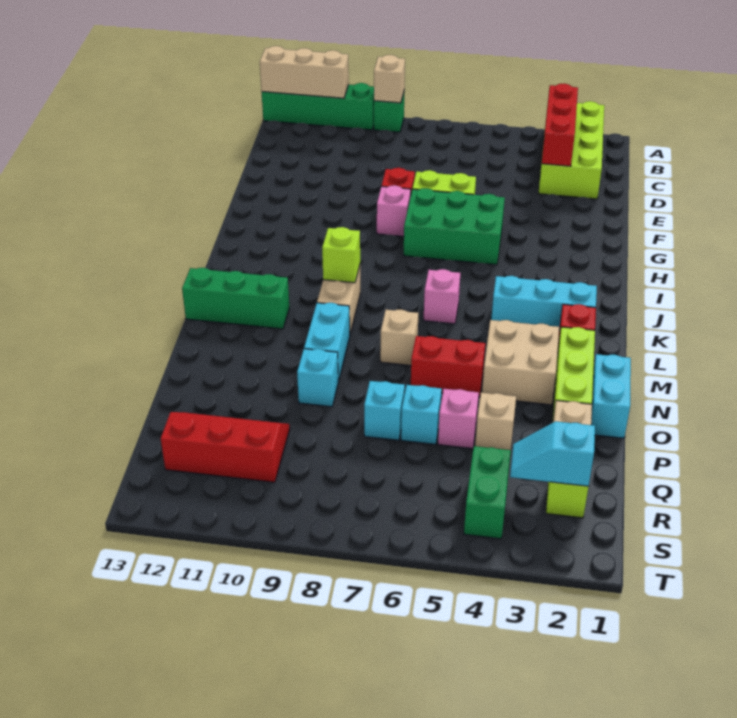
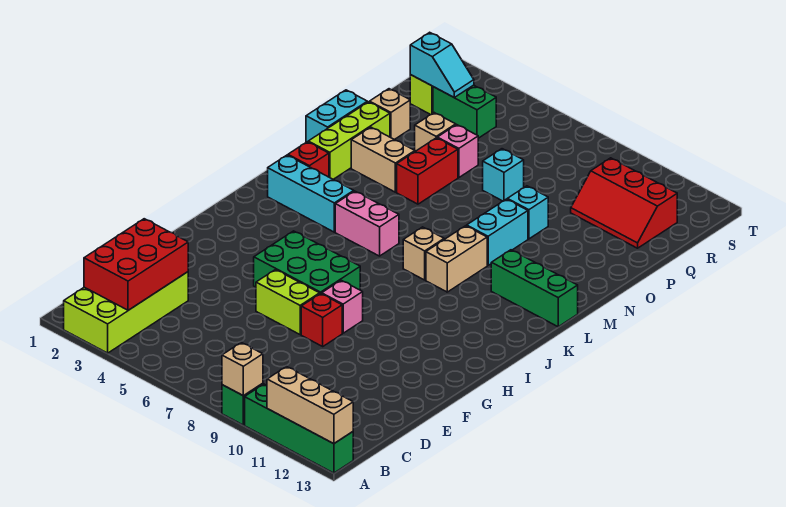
red 1x3 brick [542,84,578,166] -> red 2x3 brick [84,219,188,310]
pink 1x1 brick [424,269,460,324] -> pink 1x2 brick [335,191,399,256]
lime 1x1 brick [322,227,360,283] -> none
tan 2x2 brick [482,320,559,405] -> tan 1x2 brick [351,127,415,192]
tan 1x1 brick [380,310,418,365] -> tan 1x1 brick moved to [403,227,444,280]
red 1x2 brick [411,336,485,397] -> red 1x2 brick turned to [397,138,458,204]
cyan 1x1 brick [401,385,442,444] -> none
green 1x2 brick [464,446,511,539] -> green 1x2 brick turned to [433,85,496,138]

